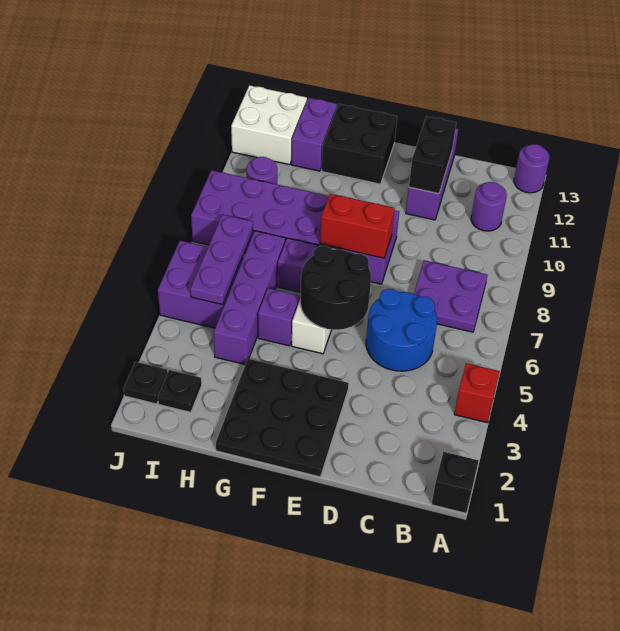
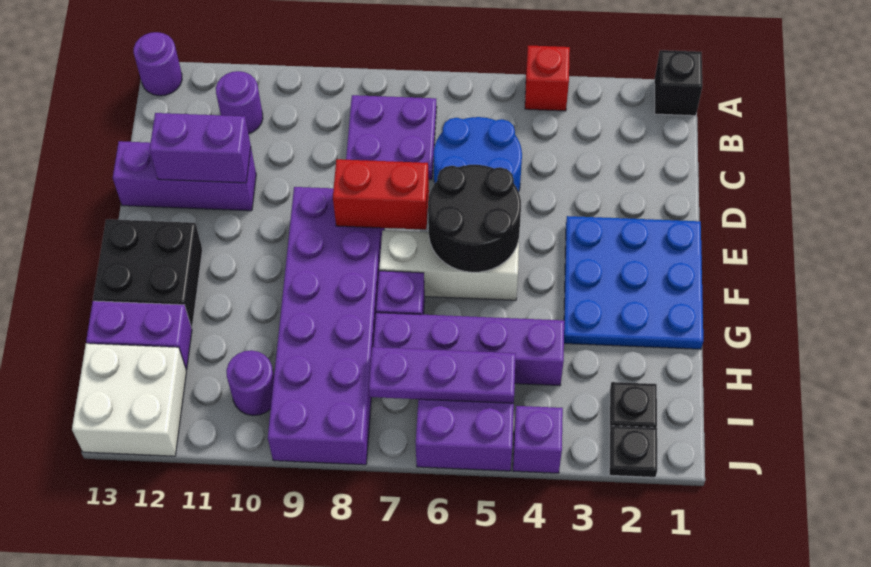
black 1x2 brick [409,116,456,194] -> purple 1x2 brick [150,113,251,183]
black 3x3 plate [215,359,349,477] -> blue 3x3 plate [564,216,703,349]
red 1x2 brick [320,194,395,258] -> red 1x2 brick turned to [333,159,429,230]
purple 1x1 brick [258,288,300,346] -> purple 1x1 brick moved to [513,406,563,473]

